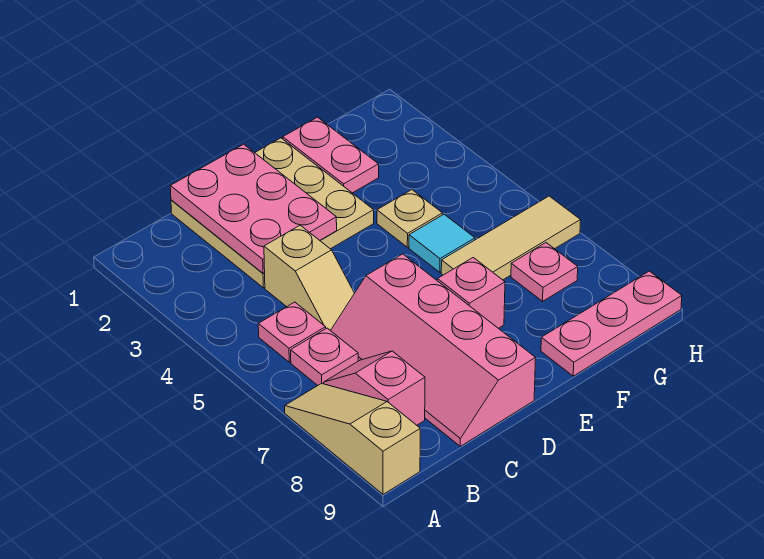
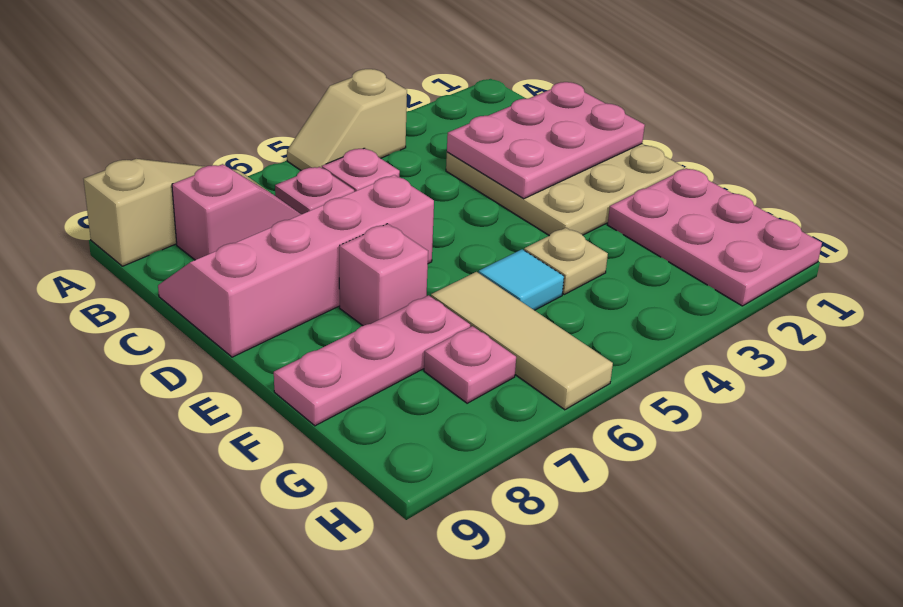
tan 1x2 slope [264,225,354,331] -> tan 1x2 slope moved to [287,69,407,171]
pink 1x2 plate [283,117,379,193] -> pink 2x3 plate [608,168,822,306]
pink 1x3 plate [541,271,682,376] -> pink 1x3 plate turned to [274,295,470,426]

